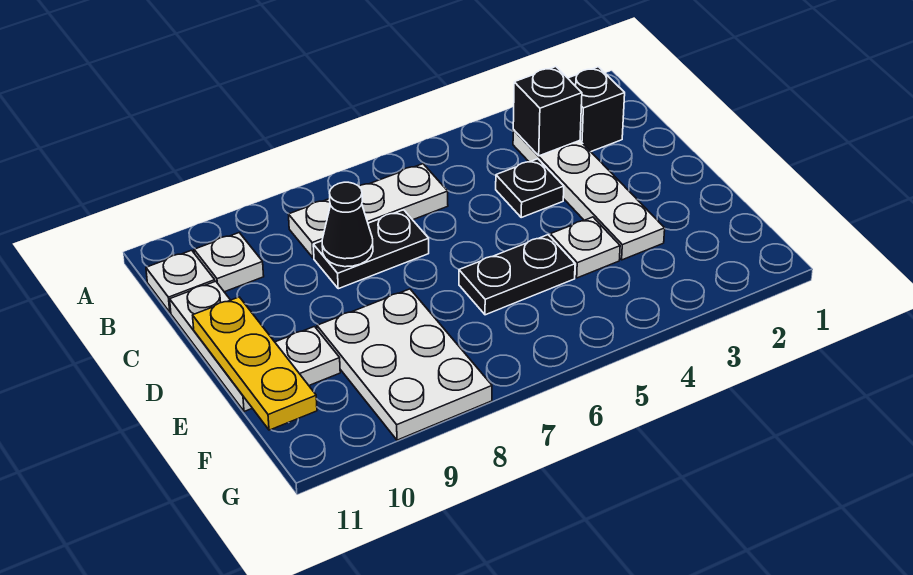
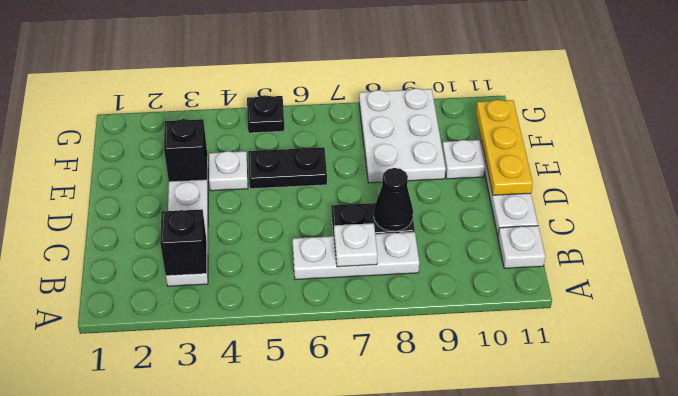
black 1x1 brick [568,67,625,151] -> black 1x1 brick moved to [164,119,207,182]
white 1x1 plate [194,233,264,292] -> white 1x1 plate moved to [334,223,378,267]
black 1x1 plate [496,159,564,217] -> black 1x1 plate moved to [247,95,284,133]

